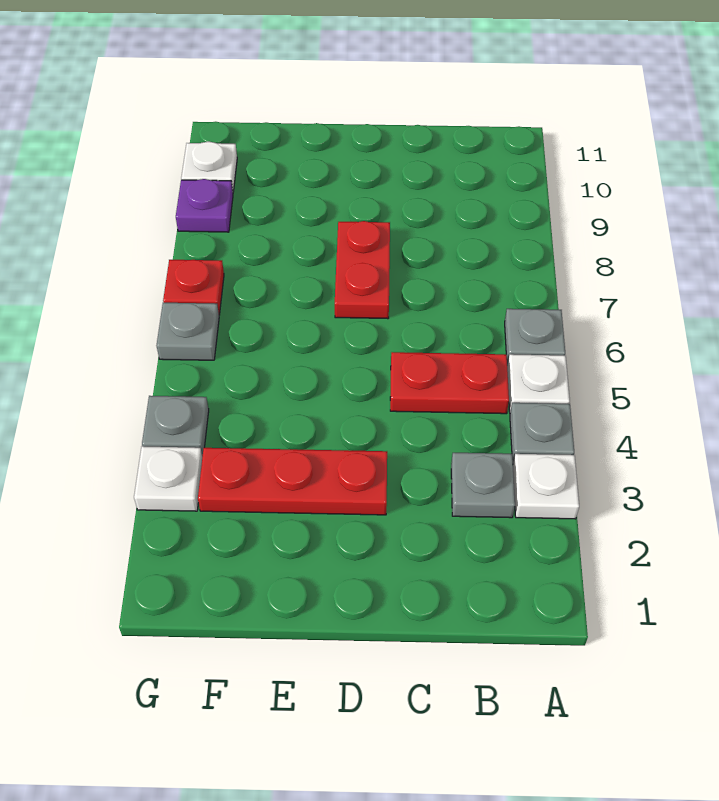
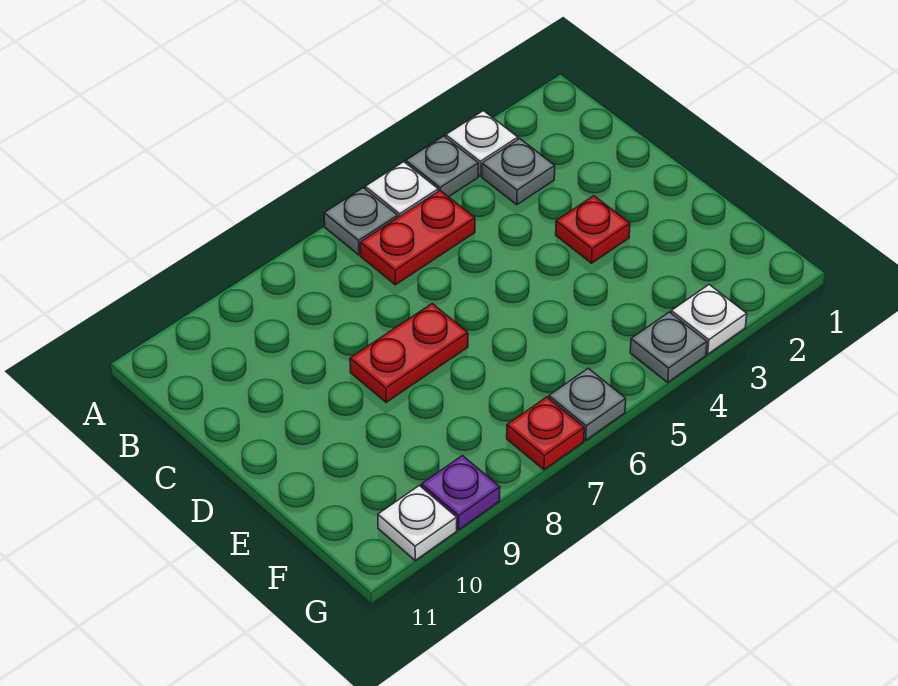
red 1x2 plate [390,352,509,414] -> red 1x2 plate turned to [360,191,475,285]
red 1x3 plate [198,448,387,515] -> red 1x1 plate [556,196,630,263]

